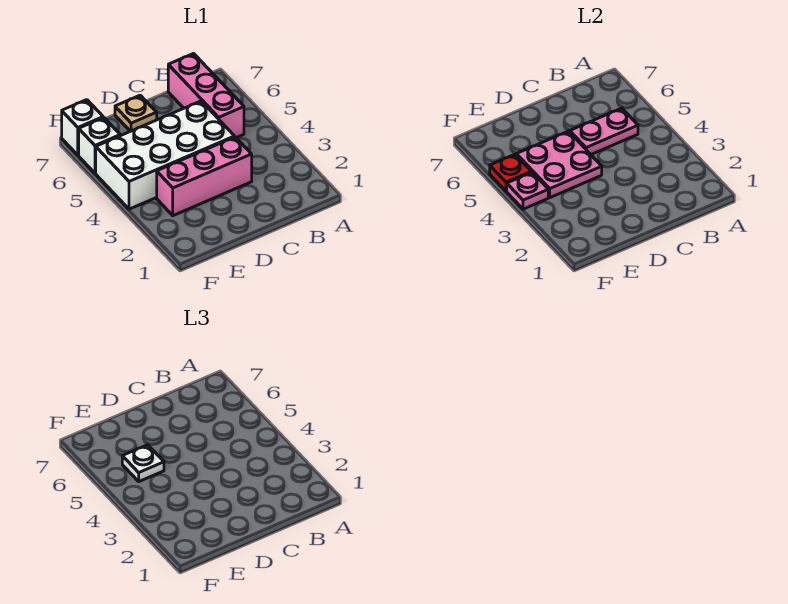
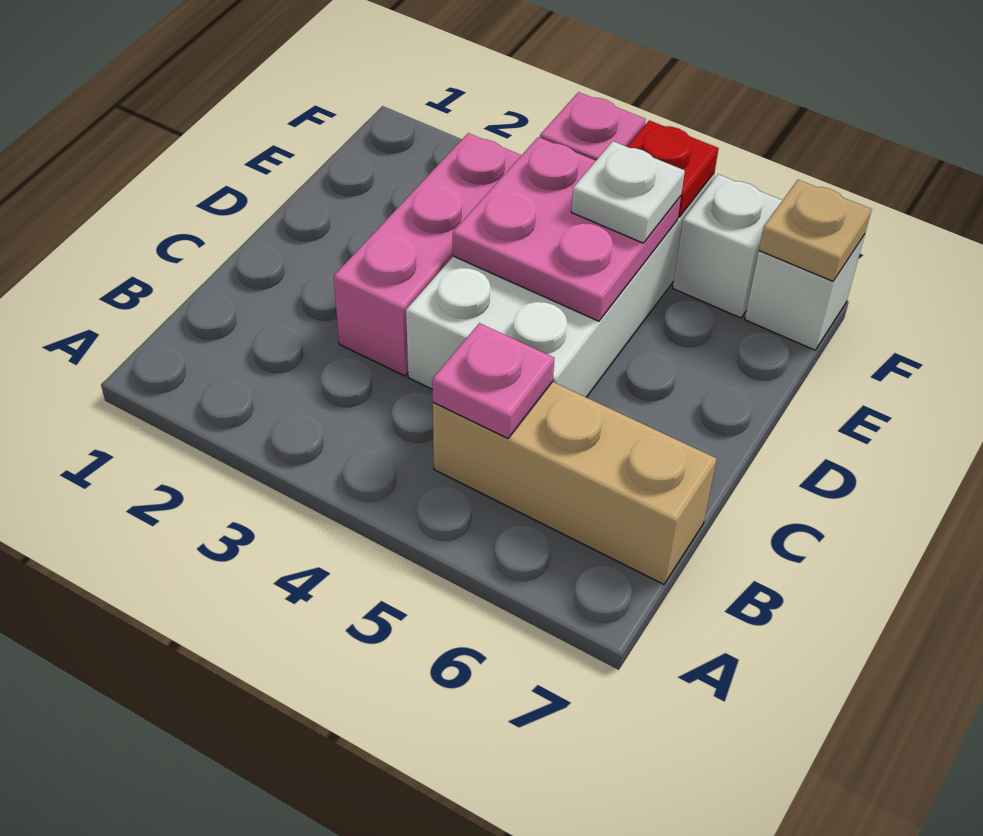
pink 1x3 brick [168,54,244,138] -> tan 1x3 brick [433,382,717,584]
pink 1x2 plate [570,108,638,154] -> pink 1x1 plate [432,323,555,438]
tan 1x1 plate [115,95,157,131] -> tan 1x1 plate moved to [759,180,872,281]

